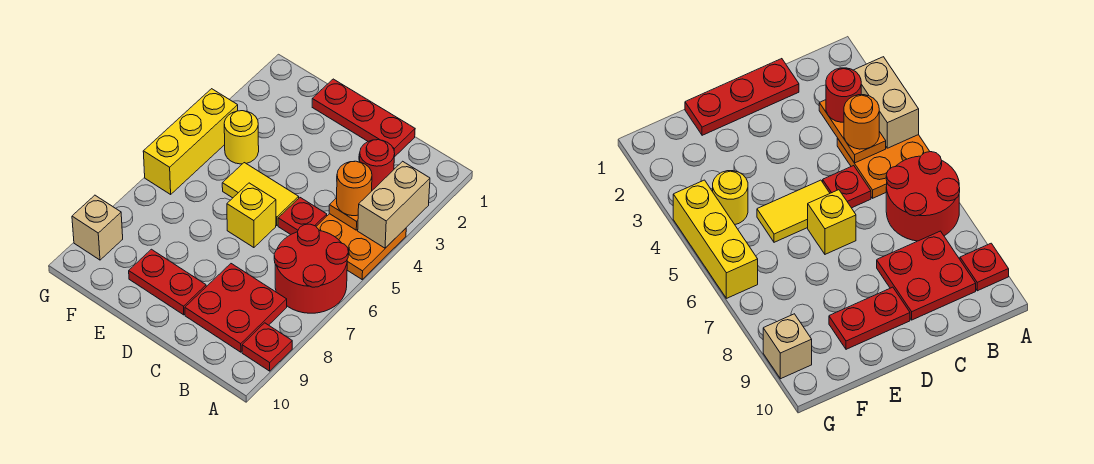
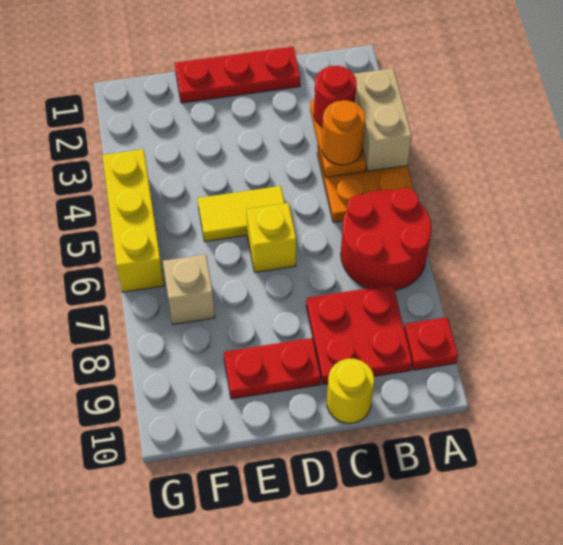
red 1x1 plate [278,198,327,234] -> none
yellow 1x1 round brick [224,111,259,164] -> yellow 1x1 round brick moved to [327,359,374,423]
tan 1x1 brick [72,195,123,260] -> tan 1x1 brick moved to [163,254,215,324]

